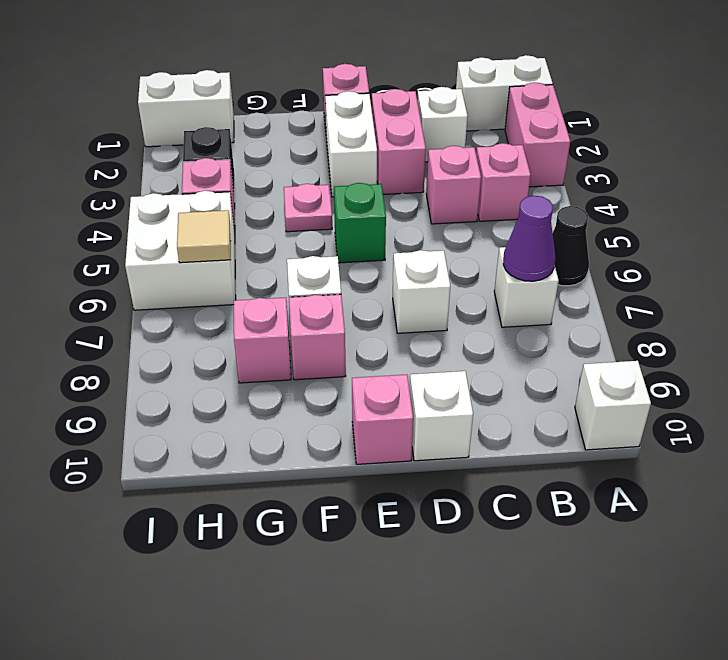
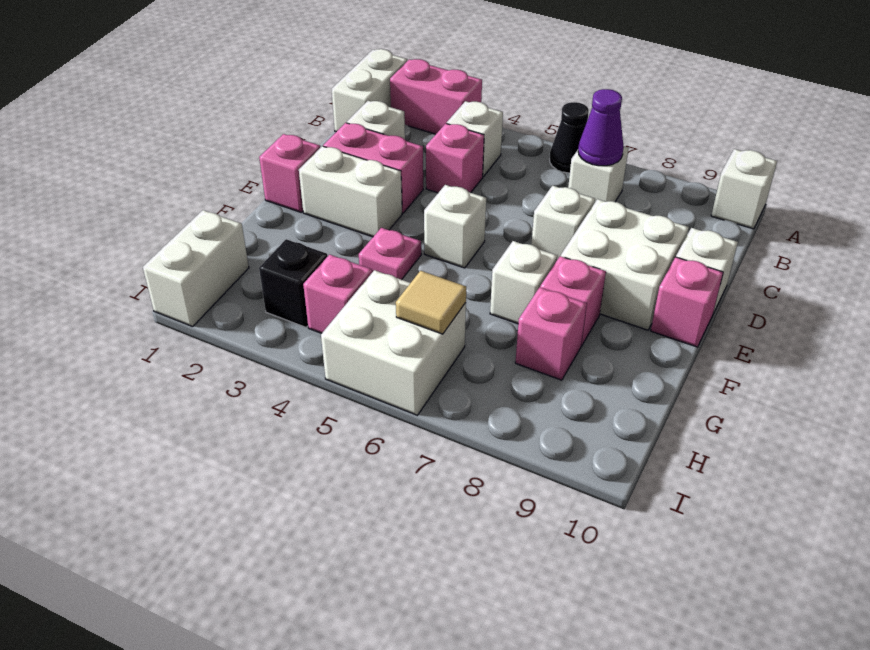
pink 1x1 brick [476,143,531,221] -> white 1x1 brick [447,101,503,177]
none -> white 2x2 brick [561,199,689,330]
green 1x1 brick [334,183,386,263] -> white 1x1 brick [424,185,486,268]

